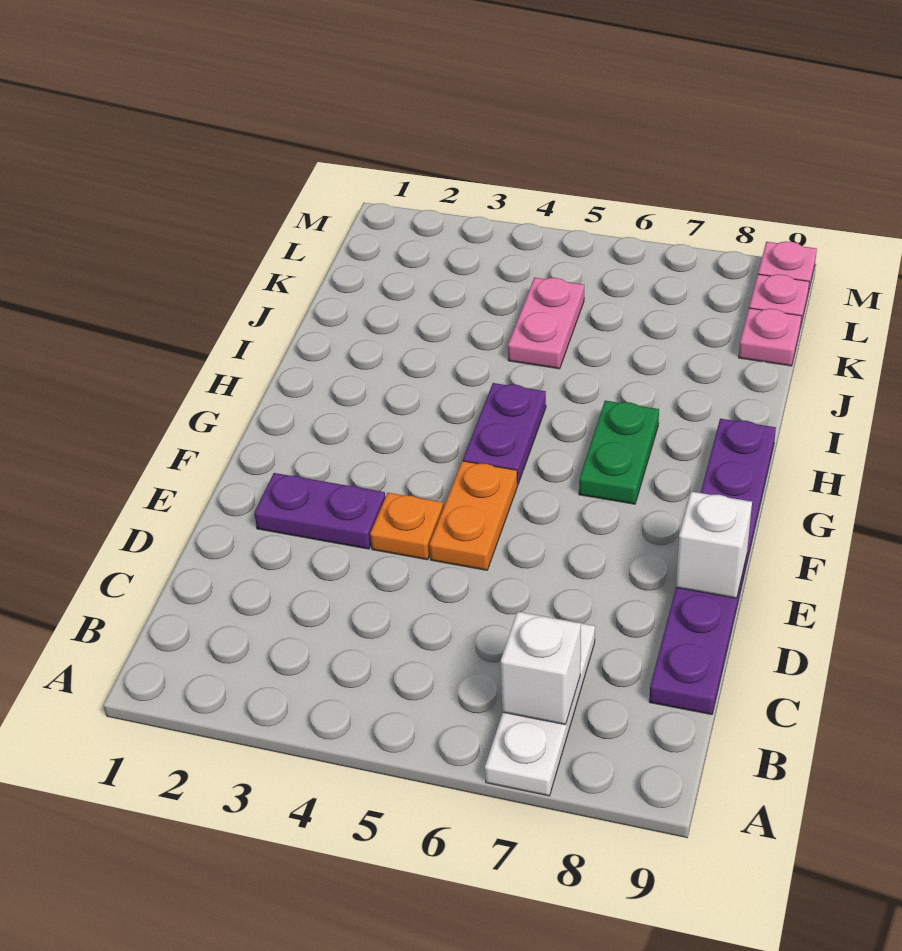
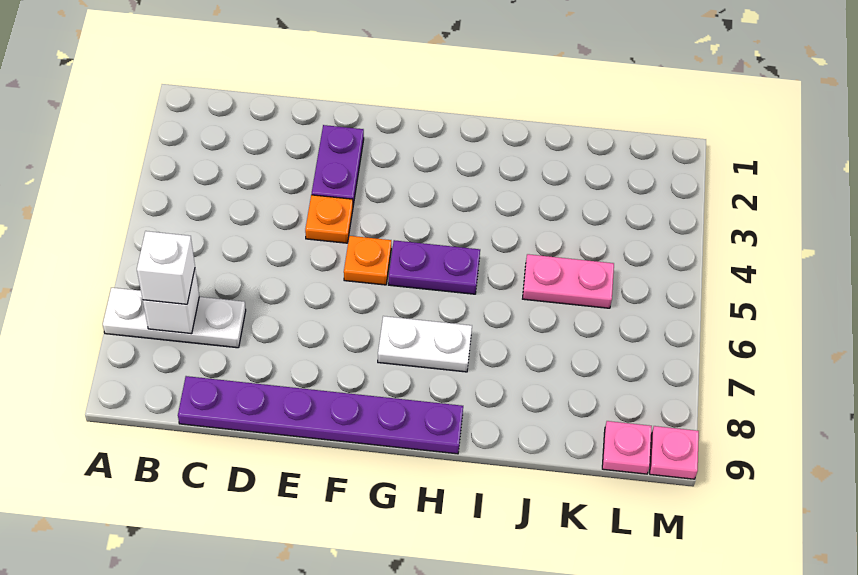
orange 1x2 plate [429,461,518,570] -> orange 1x1 plate [344,236,391,285]
white 1x1 brick [676,492,752,598] -> white 1x1 brick moved to [137,231,195,304]
green 1x2 plate [579,401,659,504] -> white 1x2 plate [378,316,472,372]
pink 1x1 plate [739,308,801,366] -> none

